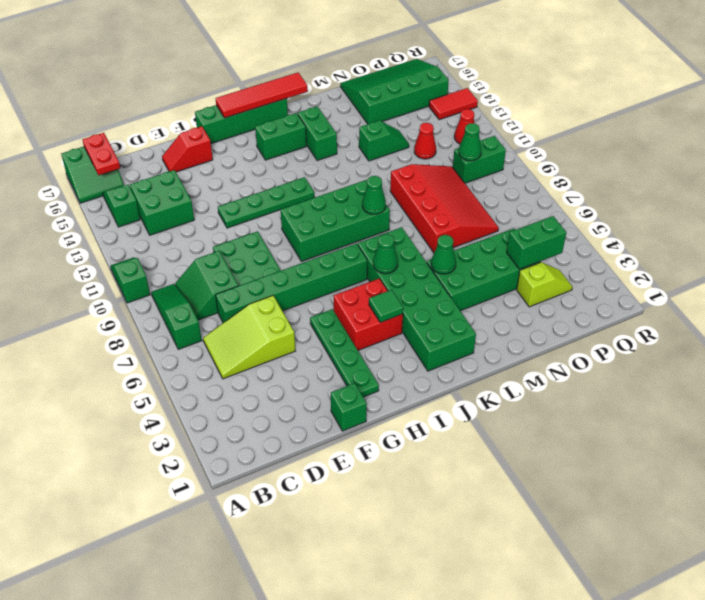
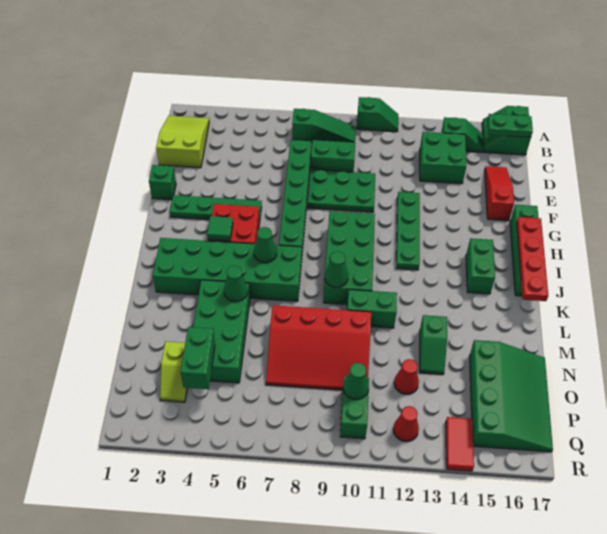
red 1x2 plate [83,133,120,175] -> green 1x2 plate [487,114,533,137]
lime 2x3 slope [203,296,295,379] -> lime 2x3 slope moved to [156,116,209,168]
red 1x2 slope [162,126,213,172] -> red 1x3 slope [485,166,514,221]
red 1x4 tile [216,72,308,118] -> red 1x4 plate [517,217,548,301]
green 1x2 brick [298,106,337,161] -> green 1x2 brick moved to [347,290,397,328]

